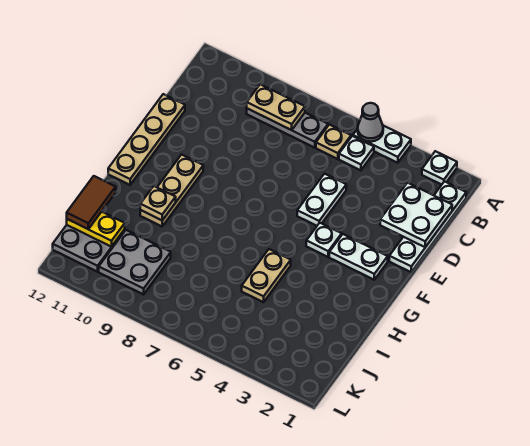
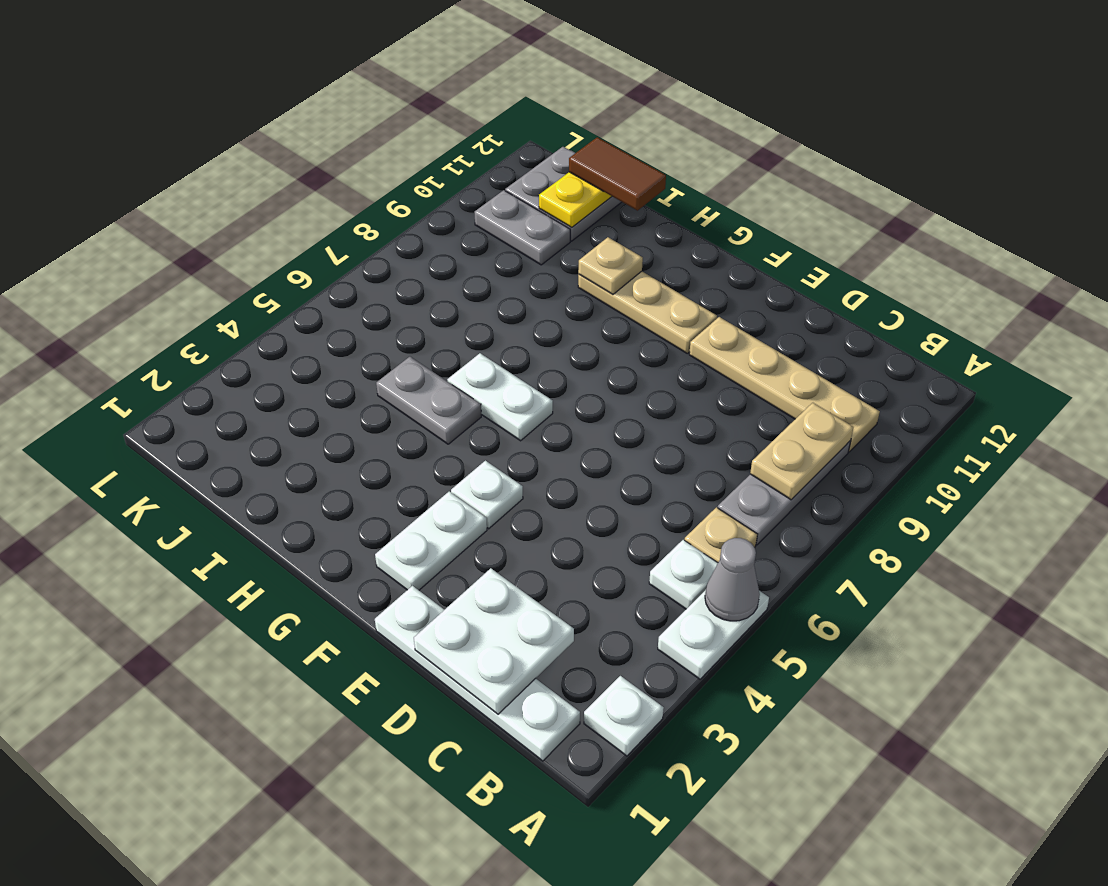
white 1x2 plate [297,174,346,226] -> white 1x2 plate moved to [447,353,553,441]
tan 1x4 plate [108,94,185,185] -> tan 1x4 plate moved to [689,317,880,452]
tan 1x2 plate [242,249,291,302] -> grey 1x2 plate [376,357,481,444]
grey 2x2 plate [99,230,171,294] -> grey 1x2 plate [474,190,570,265]

